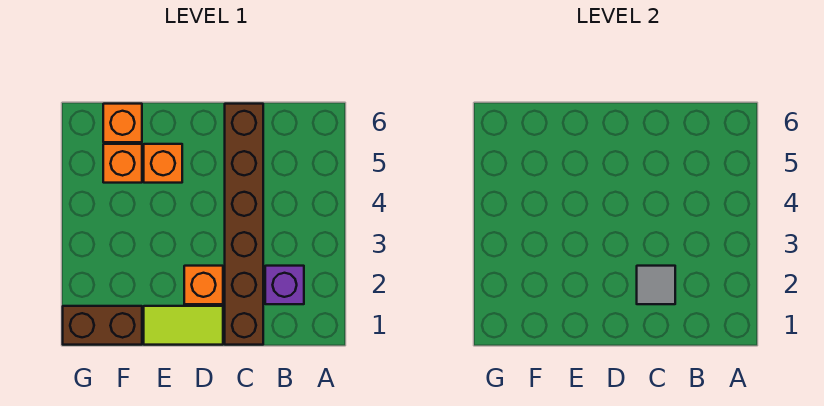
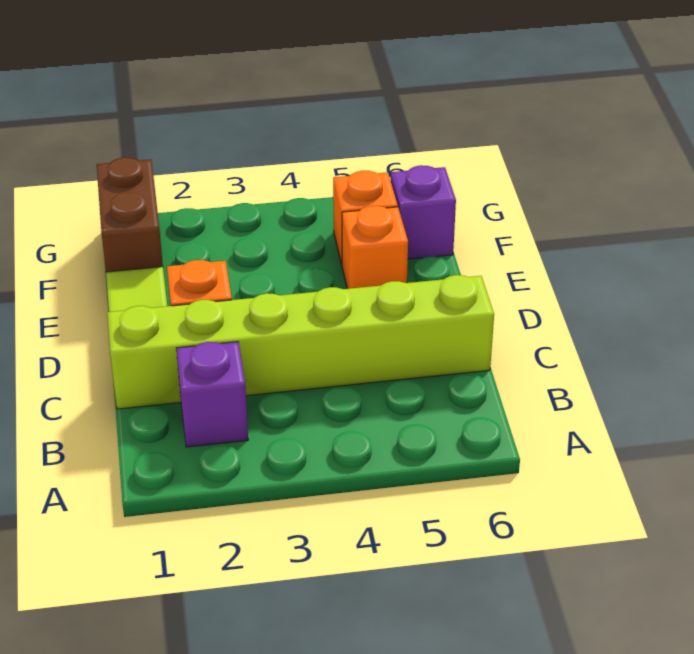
brown 1x6 brick [225,104,263,345] -> lime 1x6 brick [107,275,494,409]
grey 1x1 tile [637,266,675,304] -> none
orange 1x1 brick [103,104,142,142] -> purple 1x1 brick [391,165,456,259]

